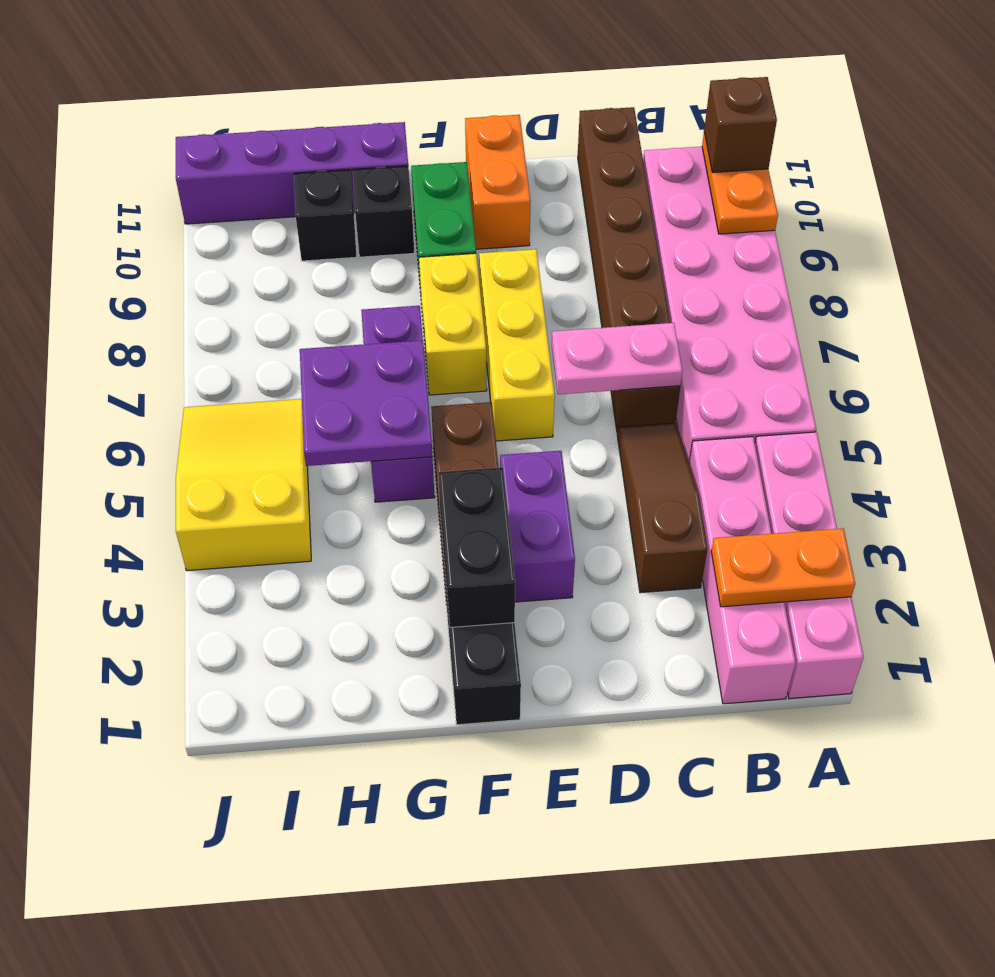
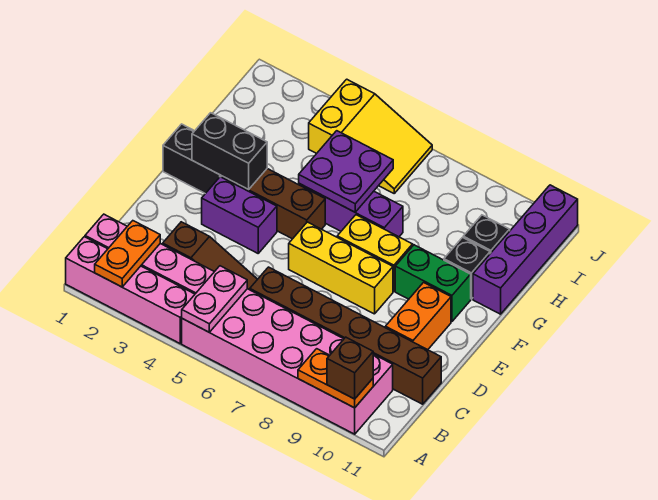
pink 1x2 plate [552,323,682,394] -> pink 1x2 plate moved to [182,266,247,332]
orange 1x2 brick [465,115,531,249] -> orange 1x2 brick turned to [385,282,451,350]

